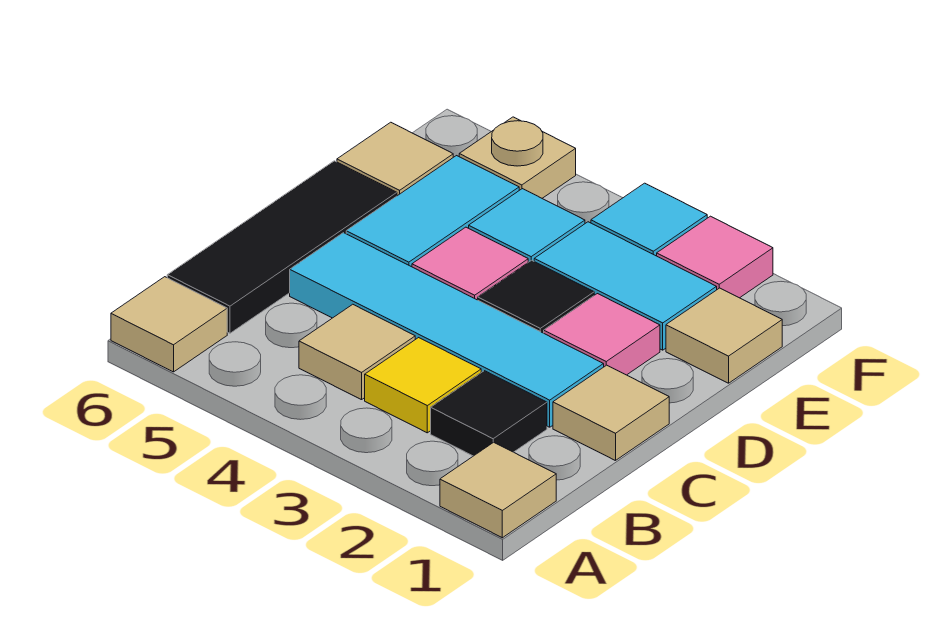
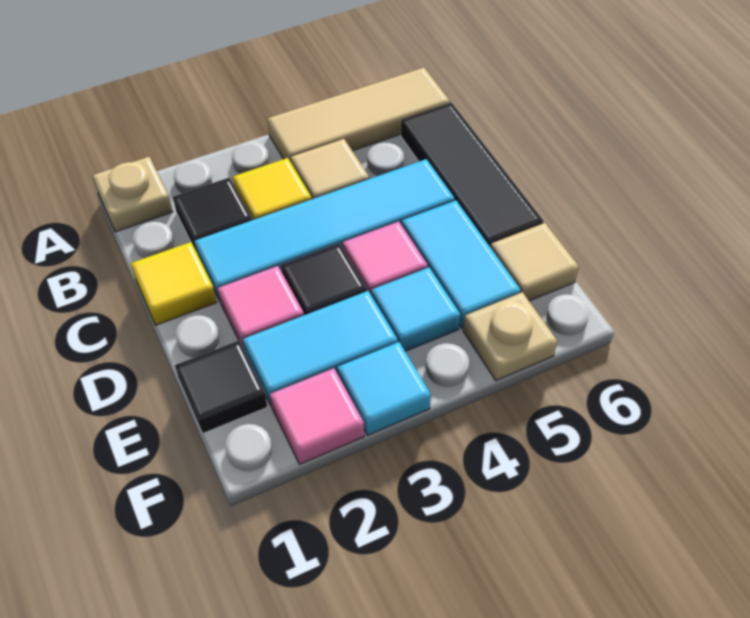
tan 1x1 tile [440,442,556,538] -> tan 1x1 plate [92,157,173,232]
tan 1x1 tile [111,277,227,372] -> tan 1x3 tile [267,68,450,162]
tan 1x1 tile [553,365,669,461] -> yellow 1x1 tile [130,242,217,325]
tan 1x1 tile [666,288,782,383] -> black 1x1 tile [175,341,267,434]

